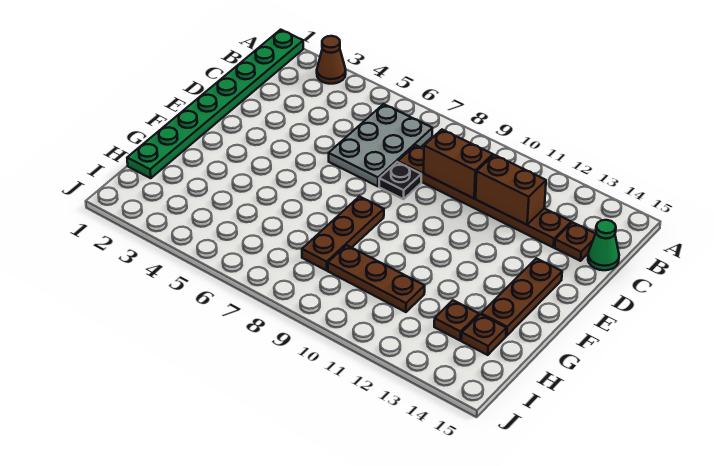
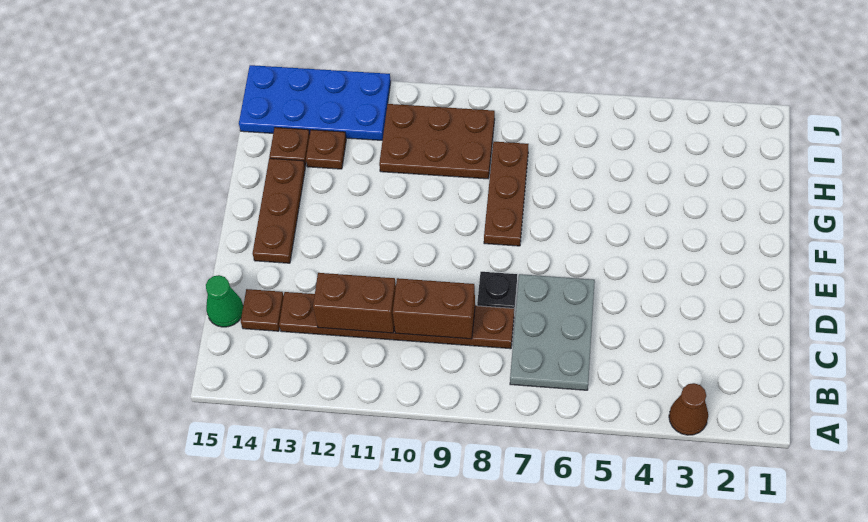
green 1x8 plate [127,30,303,178] -> none
brown 1x3 plate [328,245,425,312] -> brown 2x3 plate [379,104,495,179]
none -> blue 2x4 plate [239,65,391,140]

